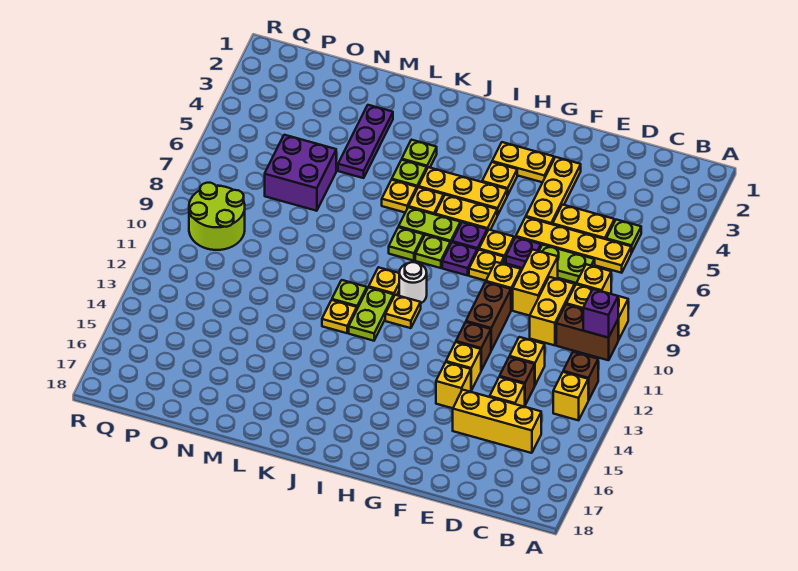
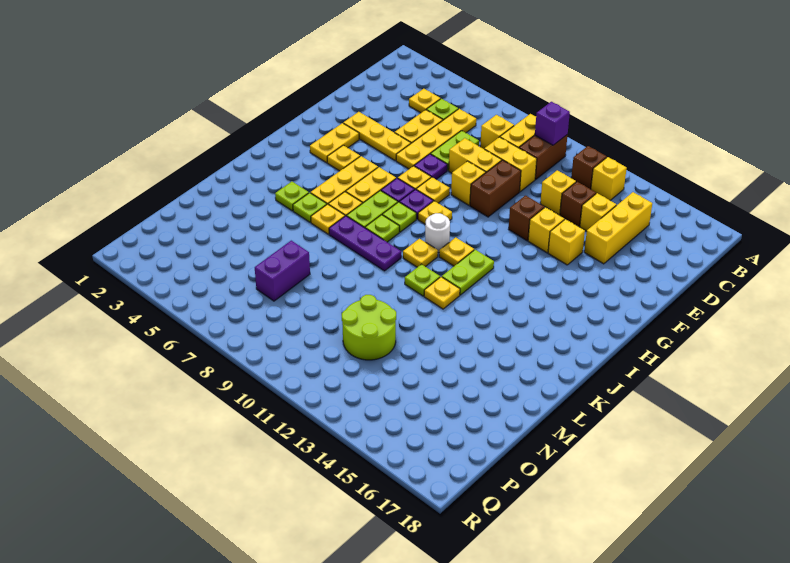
none -> yellow 1x1 plate [409,89,441,113]
brown 1x2 brick [466,282,511,350] -> brown 1x2 brick turned to [470,160,521,217]
none -> yellow 1x1 plate [418,201,452,224]
lime 1x2 plate [349,287,394,341] -> lime 1x2 plate turned to [442,250,494,295]
purple 1x3 plate [338,105,393,178] -> purple 1x3 plate moved to [329,216,401,271]
purple 2x2 brick [265,135,336,211] -> purple 1x2 brick [255,241,310,301]
lime 2x2 round brick [189,183,245,250] -> lime 2x2 round brick moved to [342,295,396,360]

